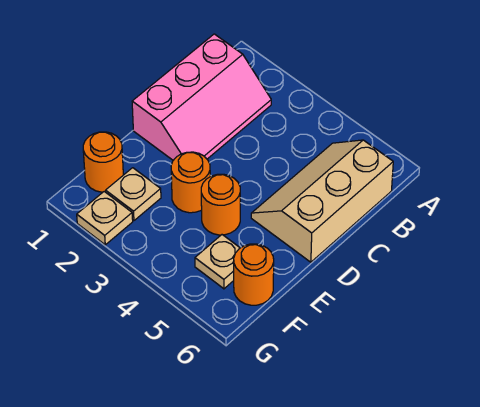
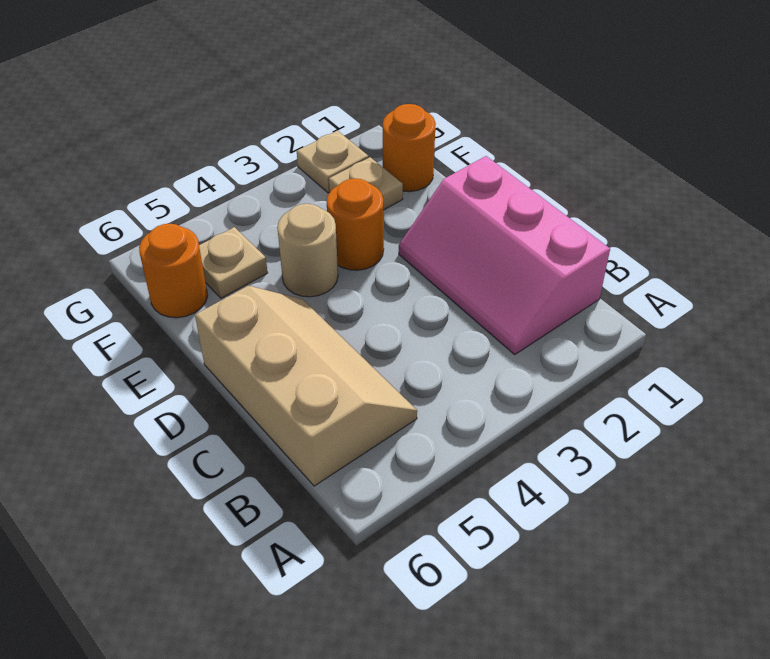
orange 1x1 round brick [201,174,240,235] -> tan 1x1 round brick [277,204,338,297]

